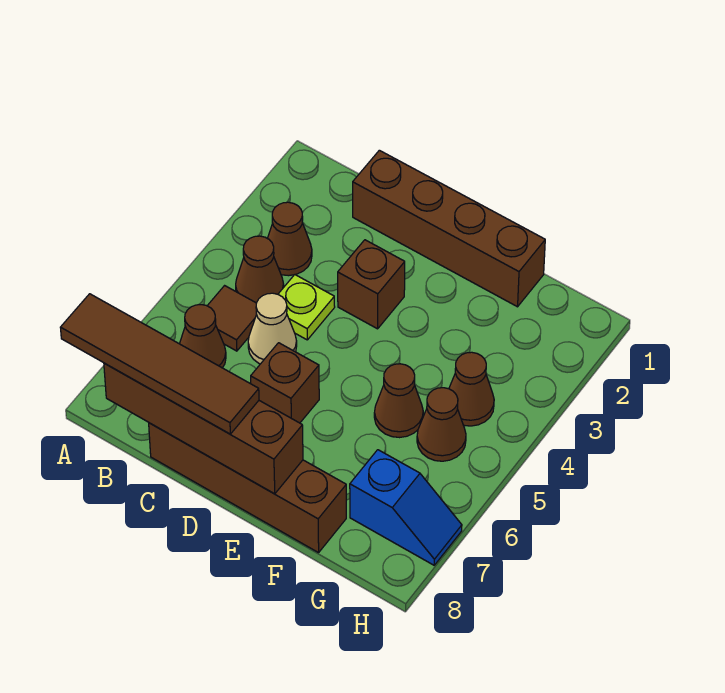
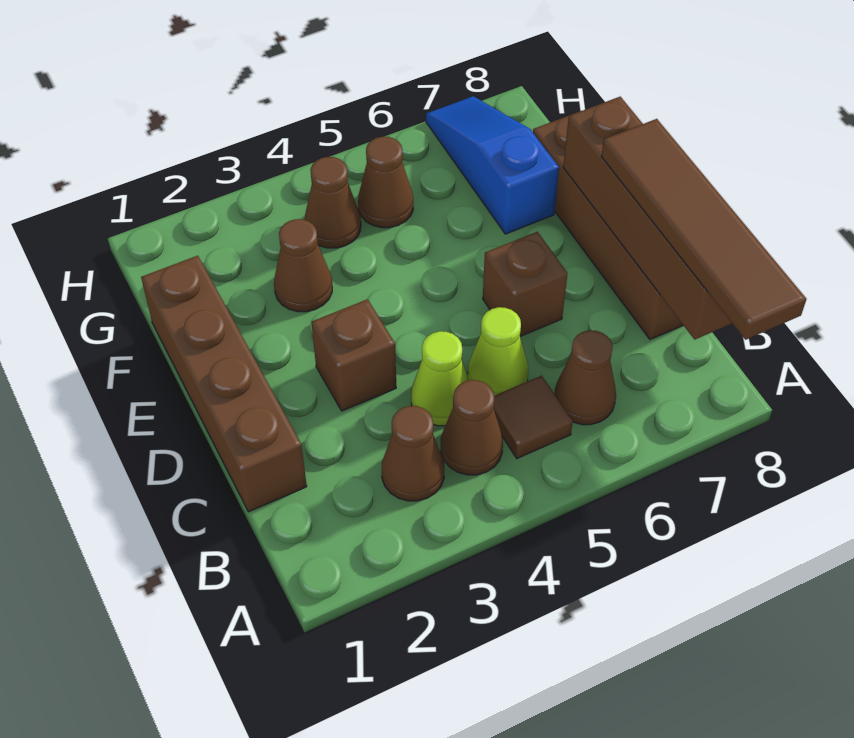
lime 1x1 plate [278,275,335,340] -> lime 1x1 cone [411,331,469,426]
tan 1x1 cone [248,293,297,364] -> lime 1x1 cone [468,307,528,396]
brown 1x1 cone [374,364,423,438] -> brown 1x1 cone moved to [274,219,332,312]
blue 1x2 slope [350,450,462,565] -> blue 1x3 slope [426,96,559,234]

